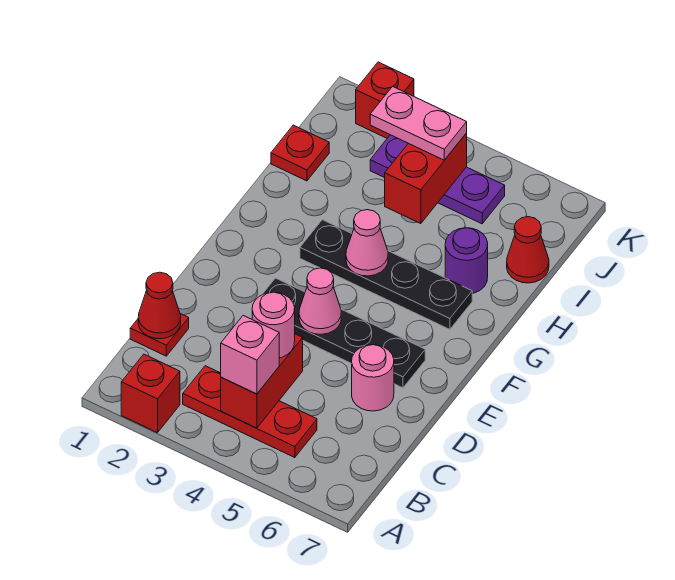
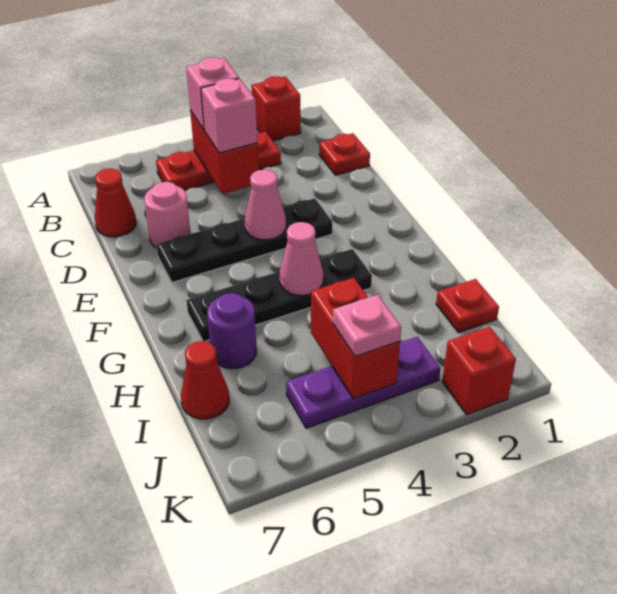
red 1x1 cone [138,272,181,339] -> red 1x1 cone moved to [95,169,136,237]
pink 1x1 round brick [252,292,295,358] -> pink 1x1 brick [201,78,257,153]
pink 1x2 plate [370,86,467,160] -> pink 1x1 plate [333,295,401,356]

